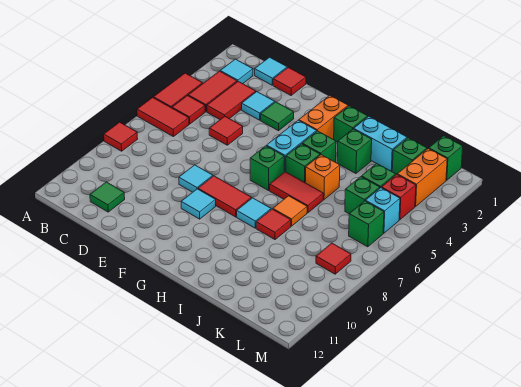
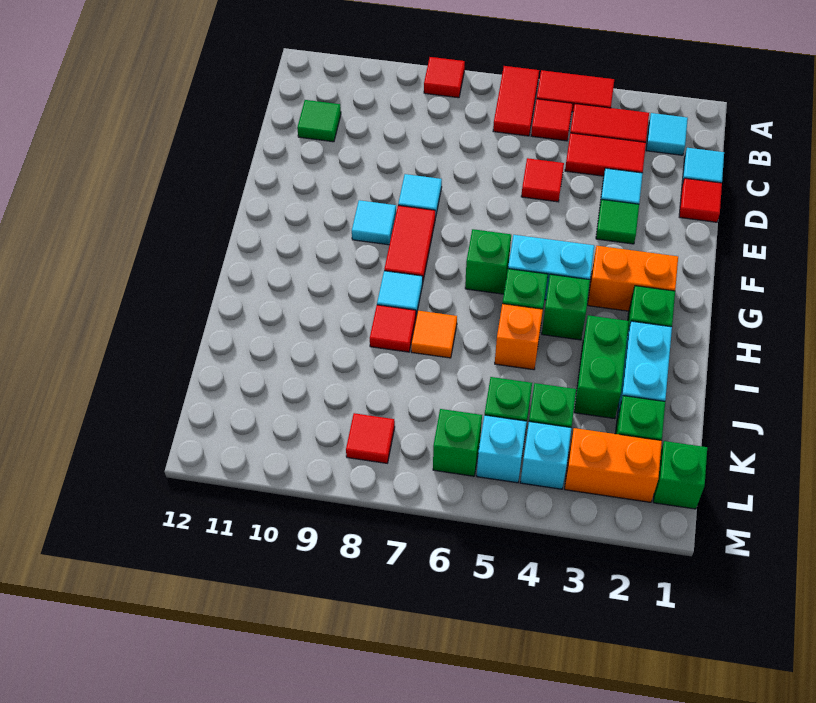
red 1x2 tile [270,172,323,213] -> none
green 1x1 brick [337,129,372,173] -> green 1x2 brick [574,315,629,419]
red 1x1 brick [382,175,416,220] -> cyan 1x1 brick [520,422,571,489]

